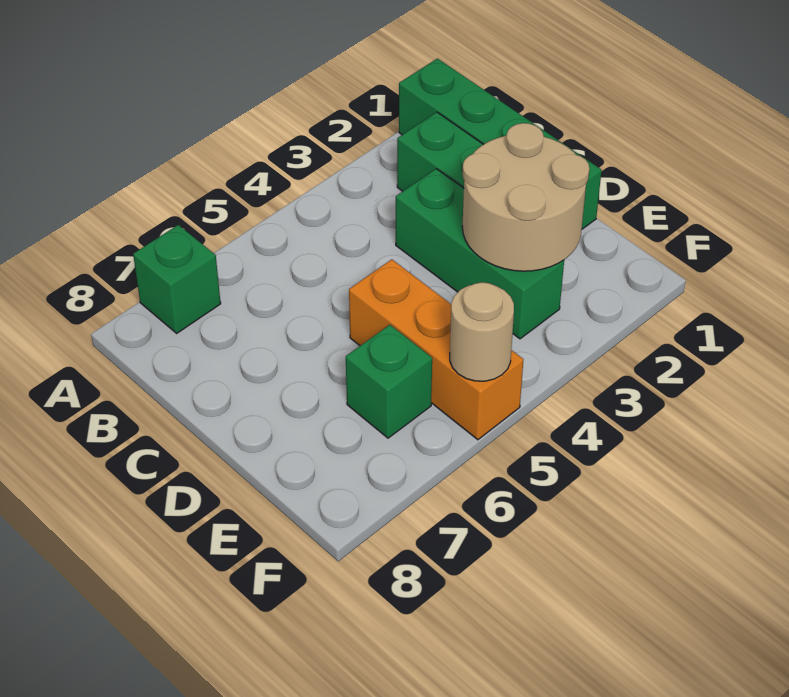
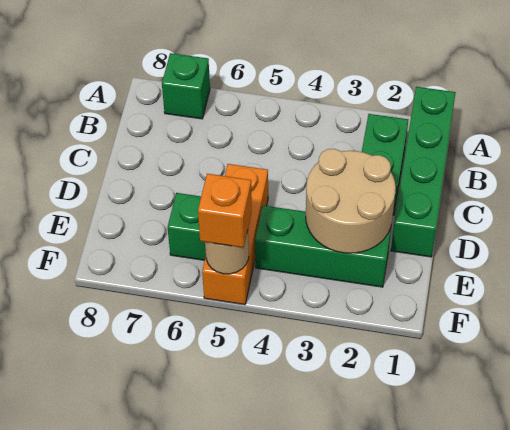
green 1x3 brick [396,169,564,339] -> green 1x3 brick turned to [255,205,391,287]
none -> orange 1x1 brick [198,174,252,248]

